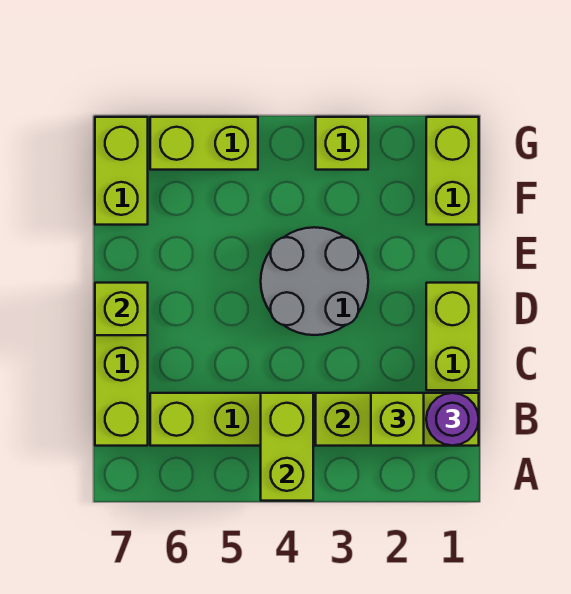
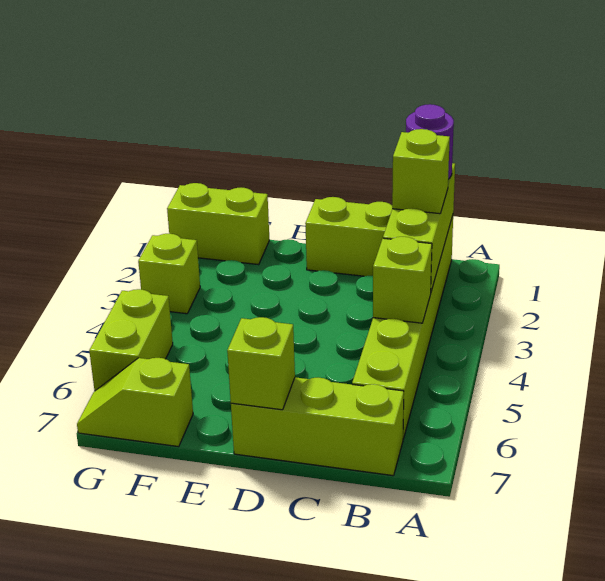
lime 1x2 brick [261,393,313,501] -> lime 1x1 brick [373,237,432,323]
grey 2x2 round brick [261,227,368,335] -> none
lime 1x2 brick [95,117,148,225] -> lime 1x2 slope [77,358,193,447]

